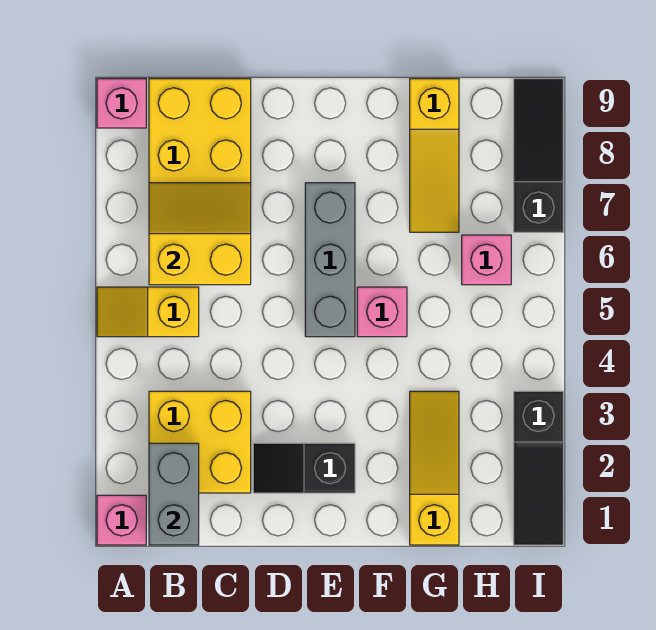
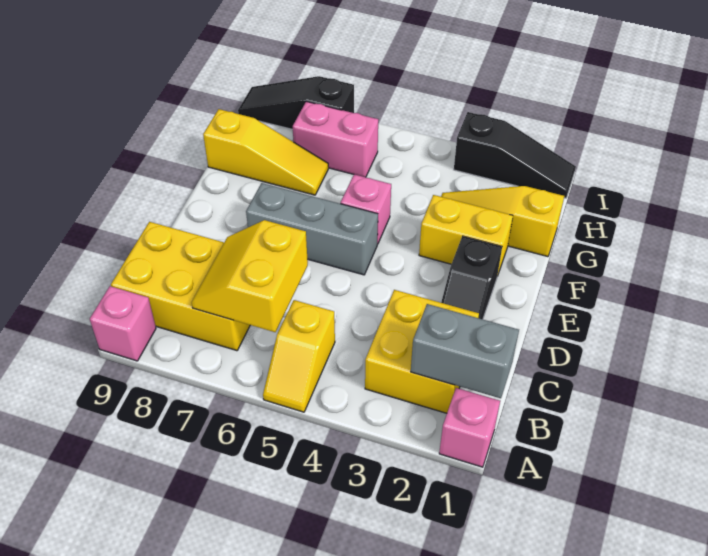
none -> yellow 1x2 brick [419,195,513,276]
pink 1x1 brick [462,235,511,285] -> pink 1x2 brick [293,101,378,177]

